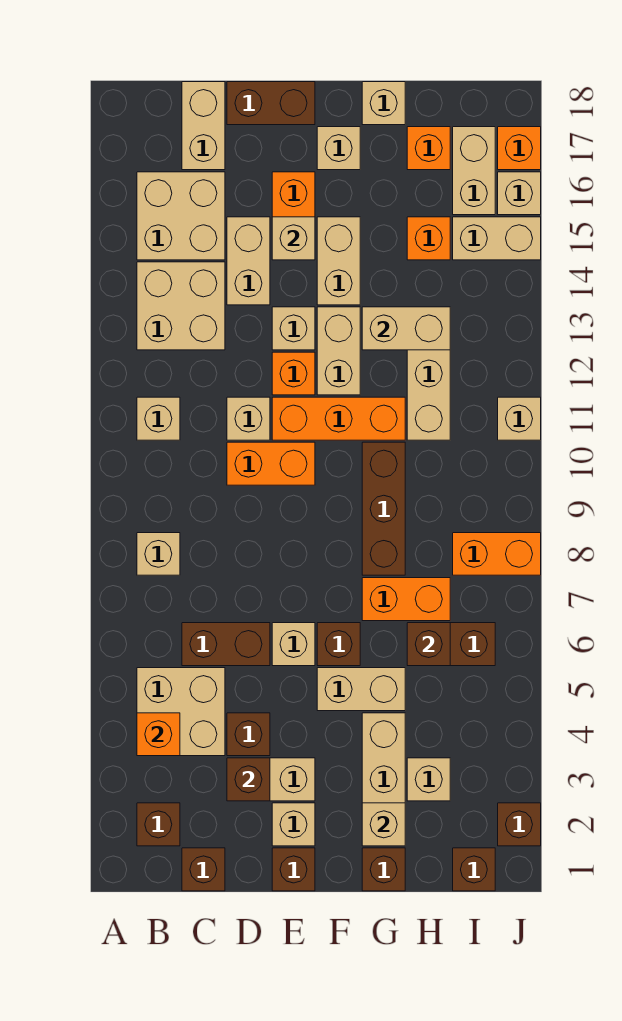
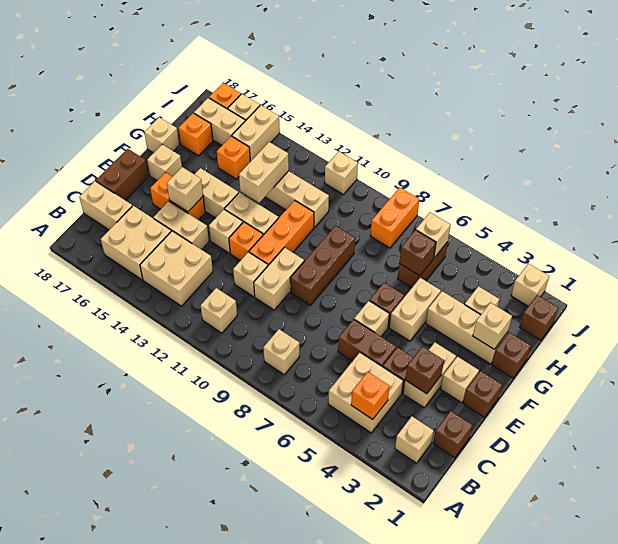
brown 1x1 brick [137,803,180,846] -> tan 1x1 brick [395,416,434,463]
brown 1x2 brick [182,623,270,666] -> brown 1x2 brick turned to [338,319,396,367]
orange 1x2 brick [227,442,315,485] -> tan 1x2 brick [254,248,304,310]
orange 1x2 brick [362,578,450,621] -> none
brown 1x3 brick [362,442,405,575] -> brown 1x3 brick turned to [290,226,355,305]
none -> tan 1x1 brick [416,213,451,258]
brown 1x1 brick [498,803,541,846] -> tan 1x1 brick [511,264,549,306]

